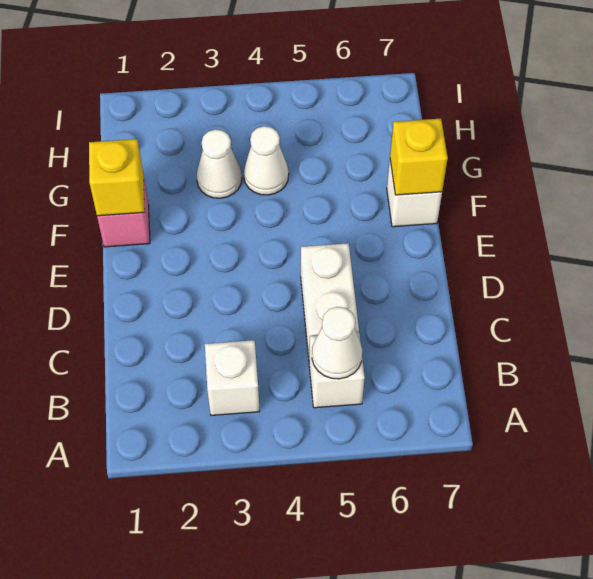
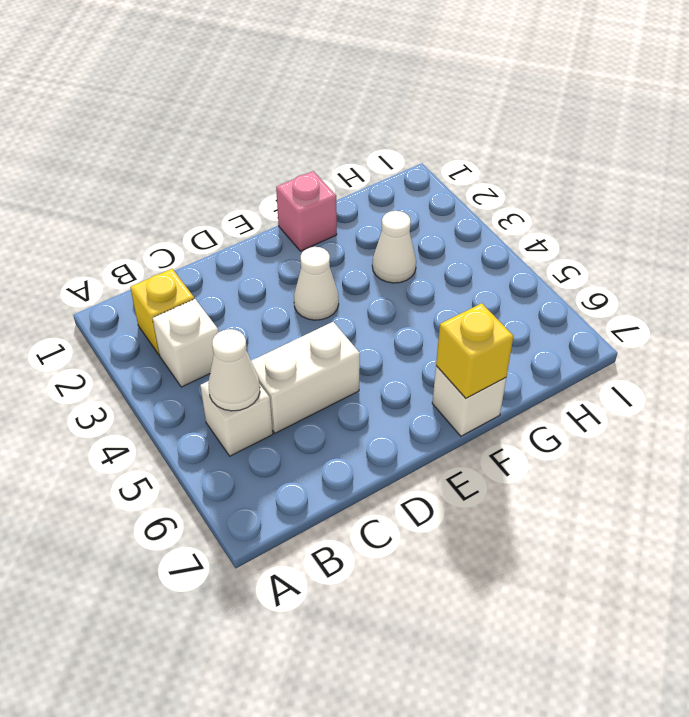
yellow 1x1 brick [89,139,145,216] -> yellow 1x1 brick moved to [130,269,194,355]
white 1x1 cone [244,126,289,195] -> white 1x1 cone moved to [294,247,339,320]

